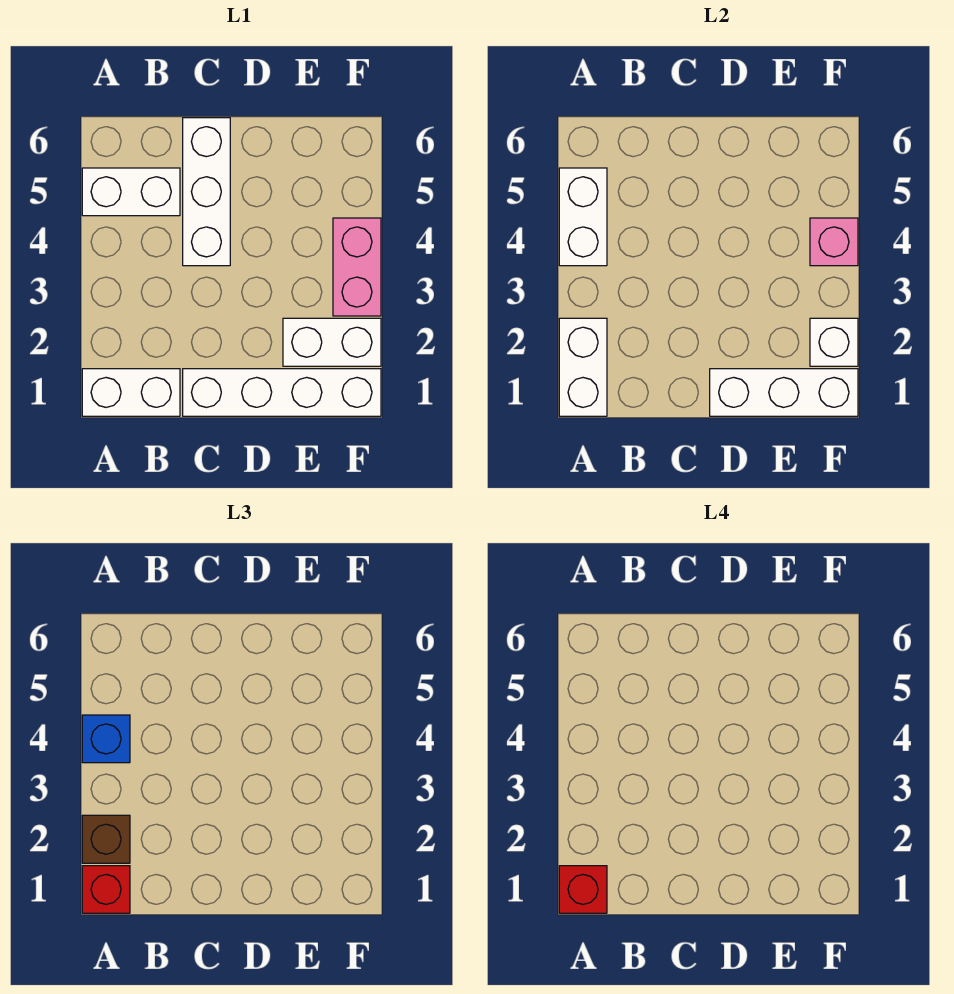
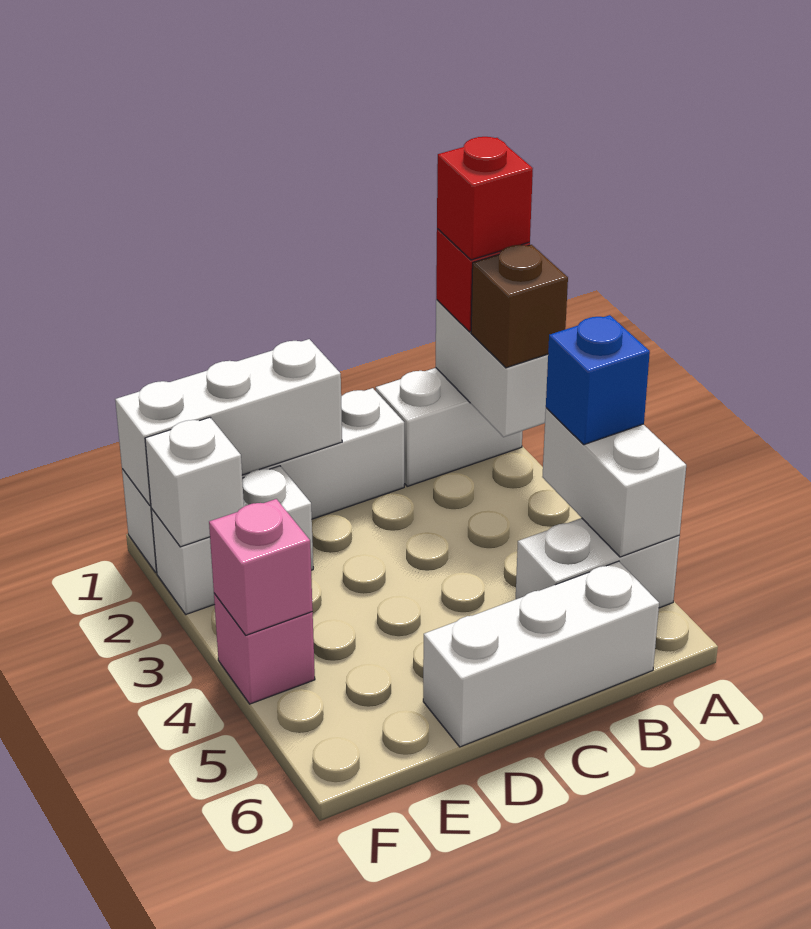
white 1x3 brick [183,118,230,266] -> white 1x3 brick turned to [423,561,659,747]
pink 1x2 brick [333,218,381,316] -> pink 1x1 brick [214,593,315,704]

